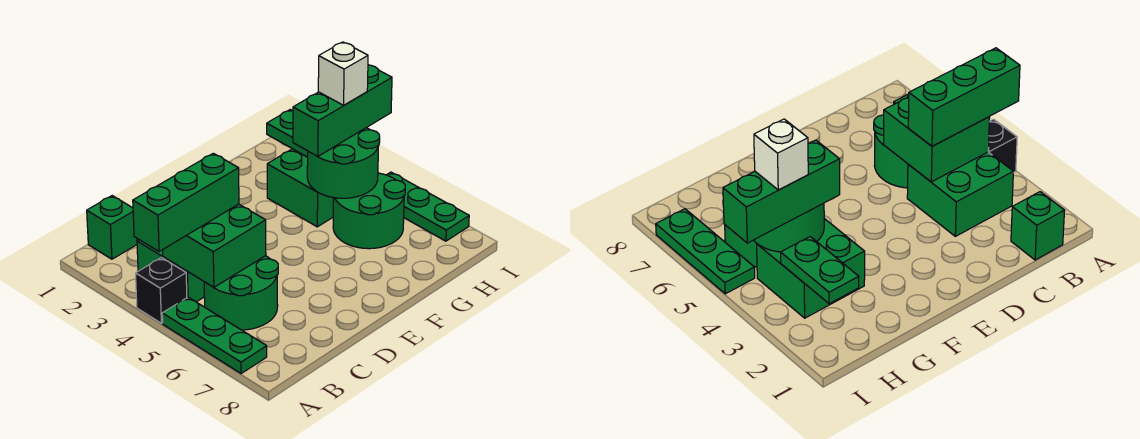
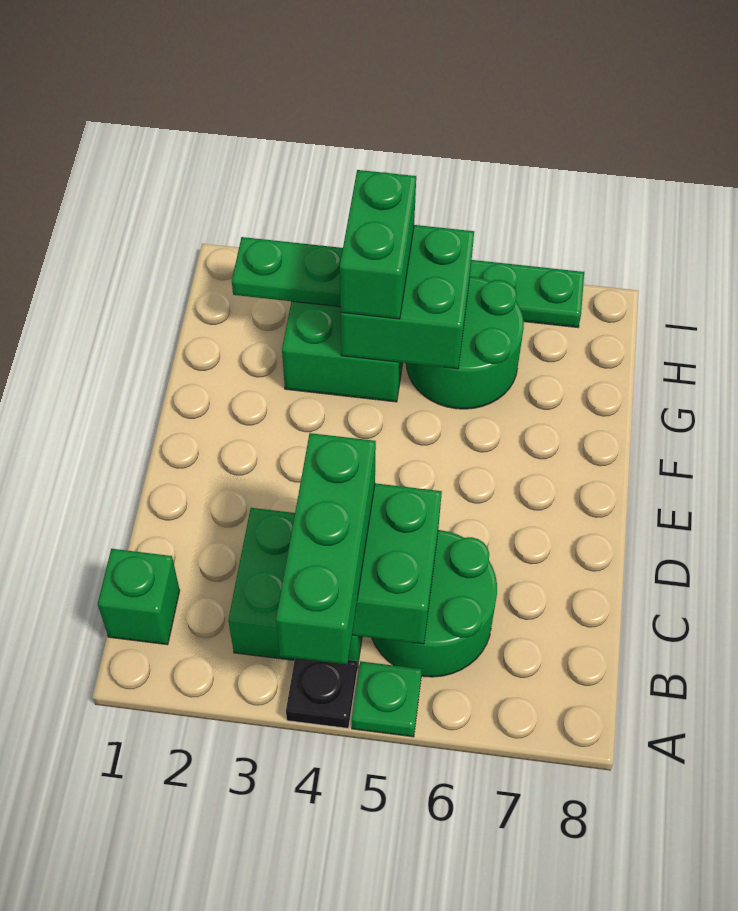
black 1x1 brick [136,258,187,323] -> black 1x1 plate [286,658,357,728]
green 1x3 plate [162,297,267,374] -> green 1x1 plate [352,661,422,737]
green 2x2 round brick [307,128,380,198] -> green 2x2 brick [341,225,474,369]
green 1x3 brick [293,65,392,157] -> green 1x2 brick [340,170,416,319]
white 1x1 brick [318,42,368,105] -> none

